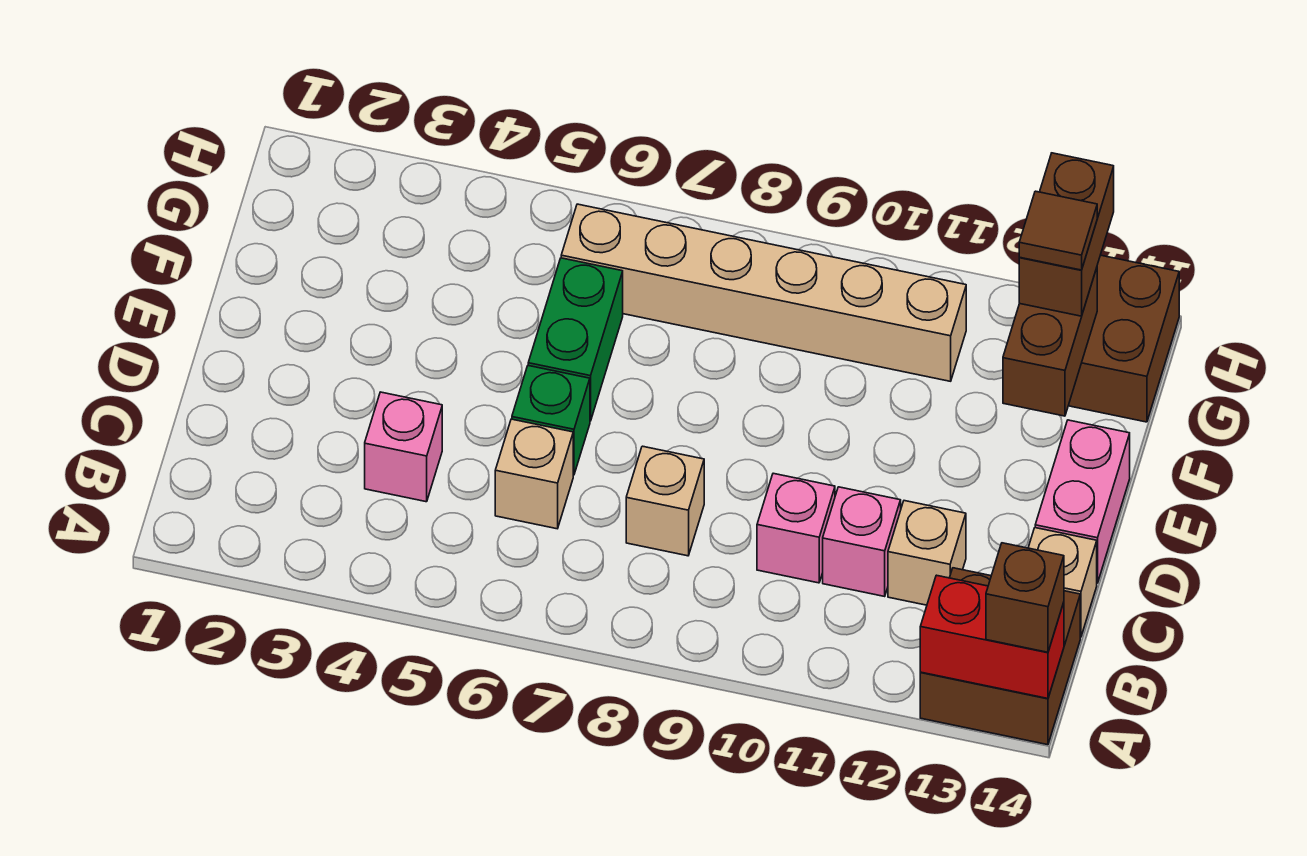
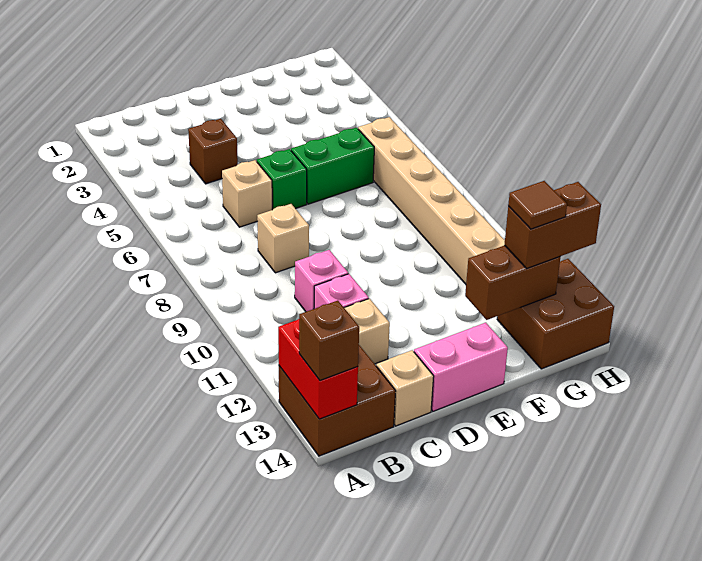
pink 1x1 brick [365,392,442,502] -> brown 1x1 brick [188,119,238,184]

